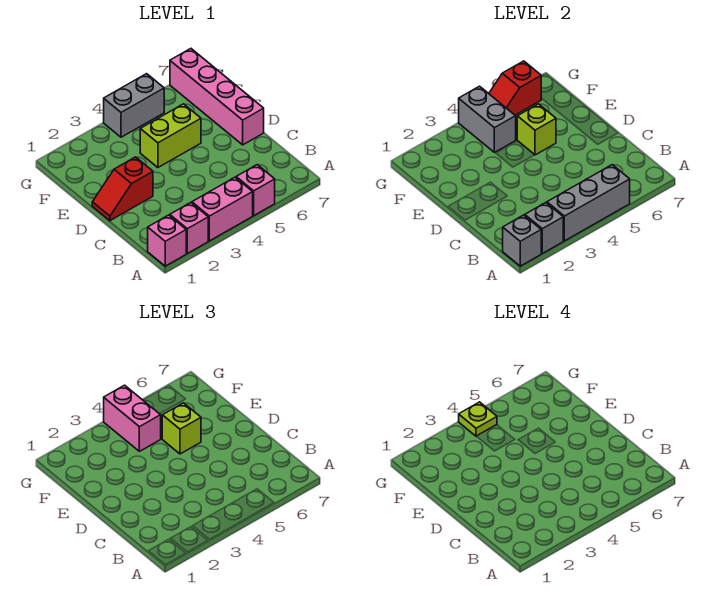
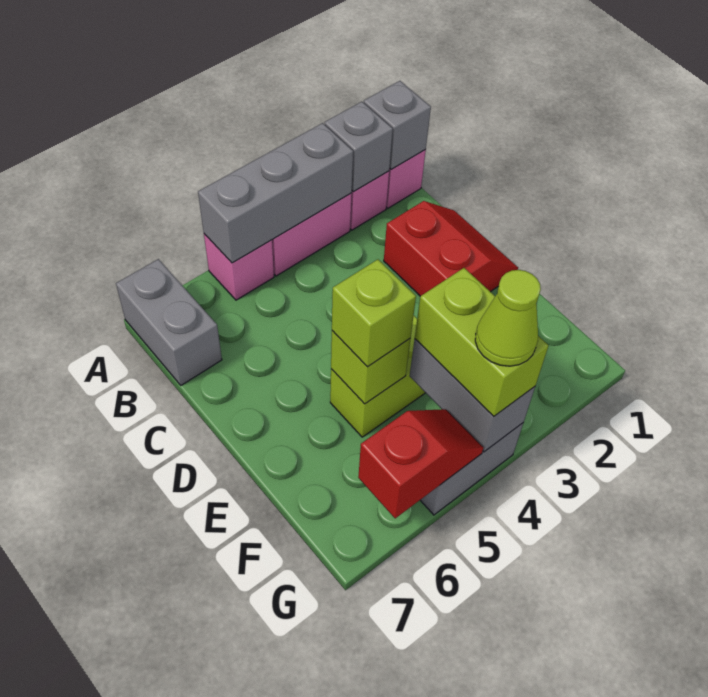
none -> grey 1x2 brick [116,259,222,385]
red 1x2 slope [92,157,153,221] -> red 2x2 slope [384,201,518,296]
pink 1x4 brick [170,49,264,145] -> none
pink 1x2 brick [104,385,161,451] -> lime 1x2 brick [415,268,549,416]
lime 1x1 plate [459,402,497,436] -> lime 1x1 cone [475,270,541,366]

